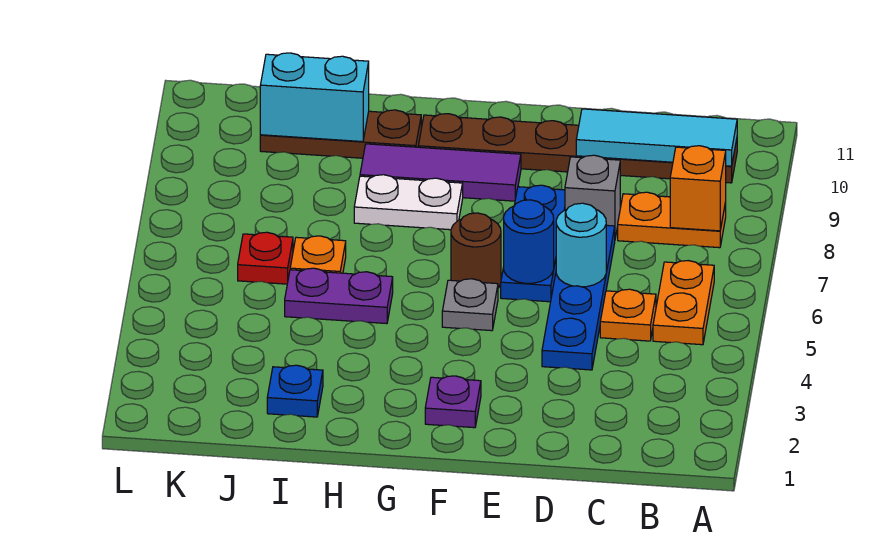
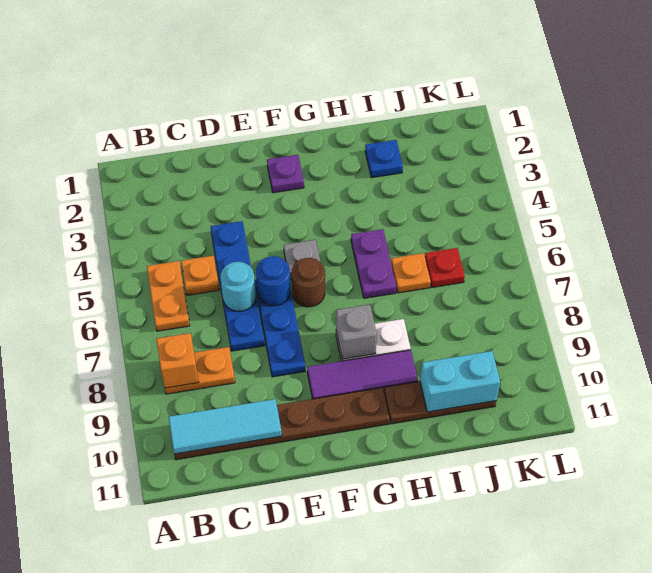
grey 1x1 brick [565,155,620,238] -> grey 1x1 brick moved to [336,304,377,359]
purple 1x2 plate [285,268,393,324] -> purple 1x2 plate turned to [351,229,396,298]

